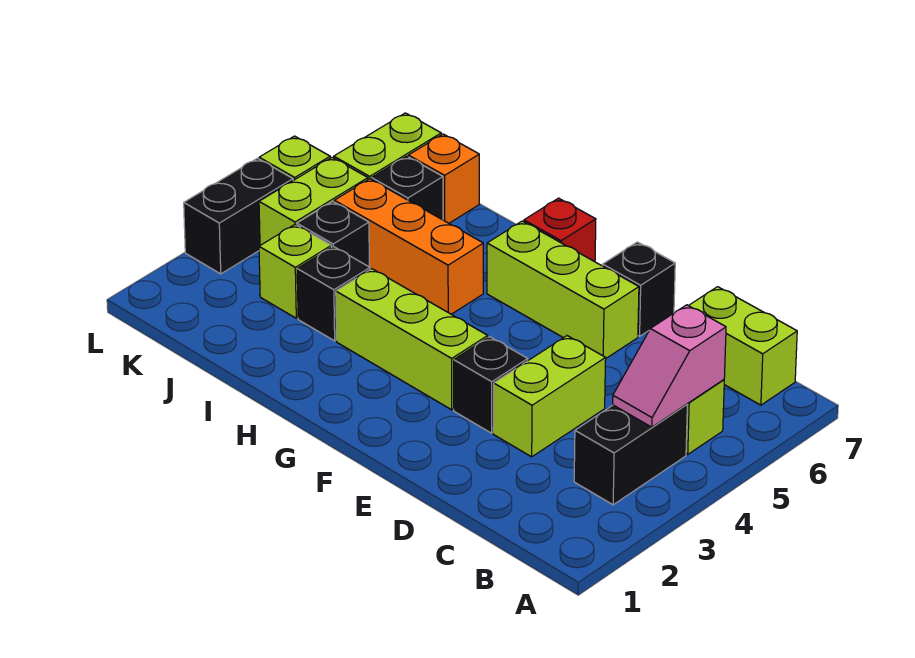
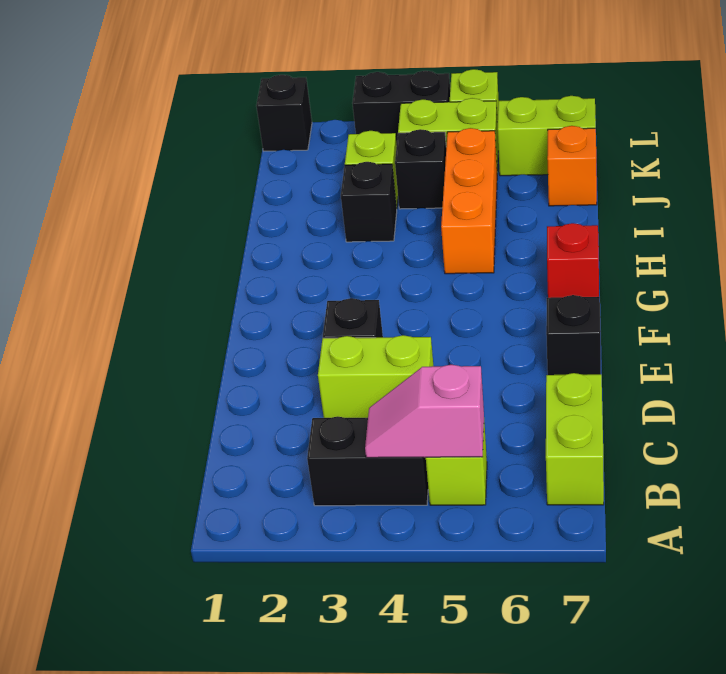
lime 1x3 brick [487,221,639,358] -> none
lime 1x3 brick [336,269,488,410] -> none
black 1x1 brick [372,156,443,220] -> black 1x1 brick moved to [256,75,312,151]

